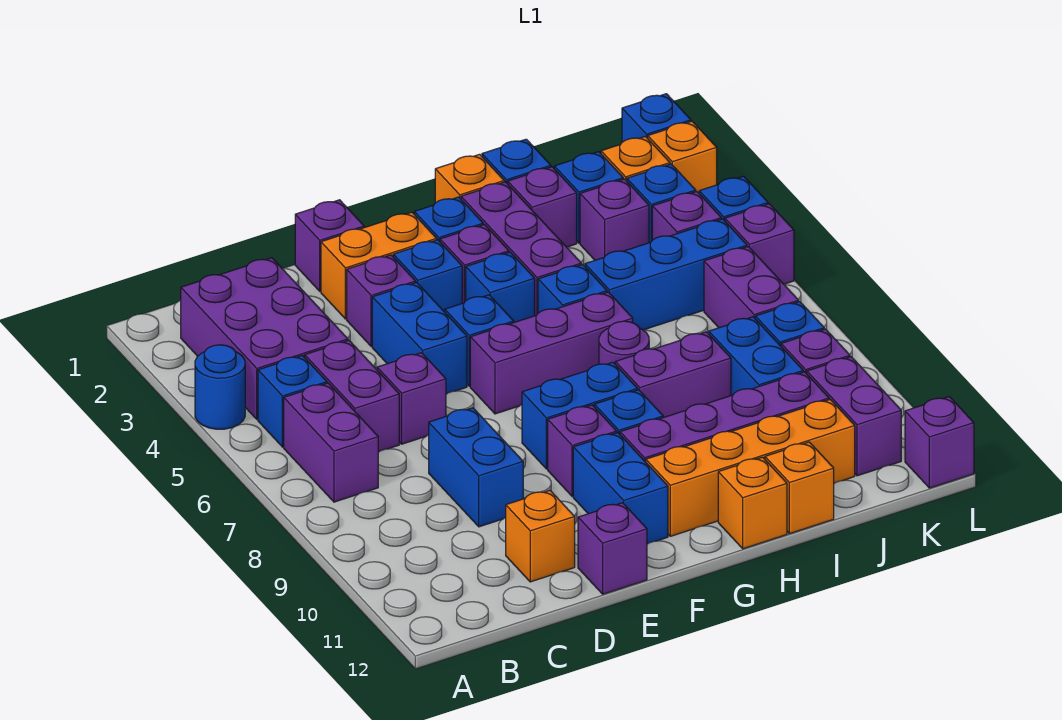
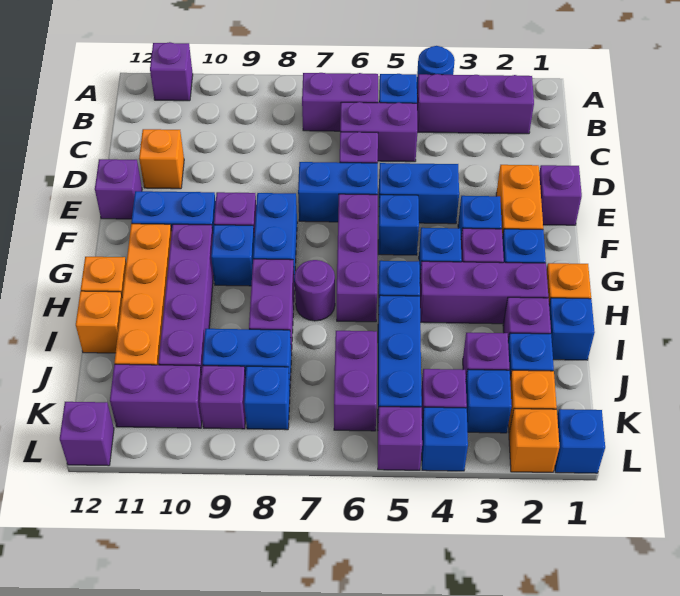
purple 2x3 brick [181,258,348,419] -> purple 1x3 brick [417,74,534,134]
blue 1x2 brick [429,408,523,527] -> blue 1x2 brick moved to [298,162,378,222]
purple 1x1 brick [347,255,416,347] -> purple 1x1 brick moved to [150,42,193,101]
purple 1x2 brick [704,247,799,328] -> purple 1x2 brick turned to [334,331,377,431]

